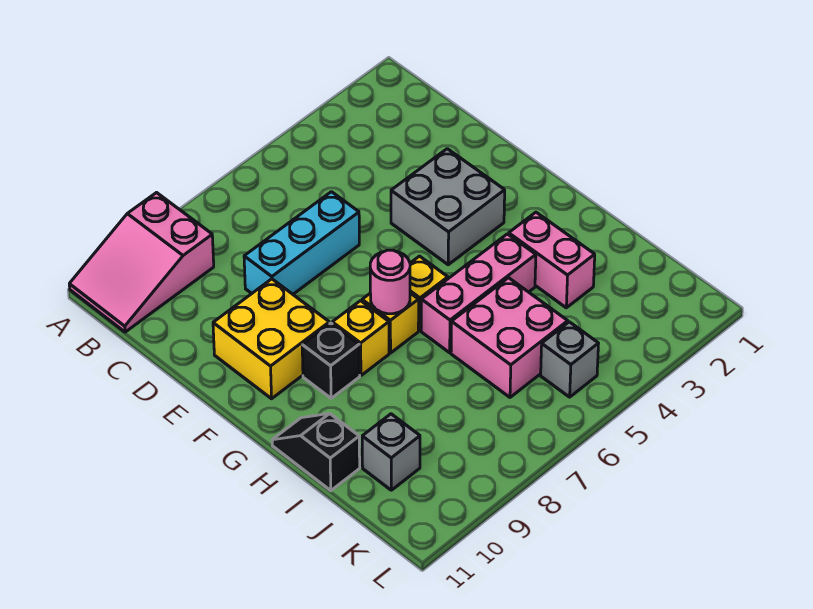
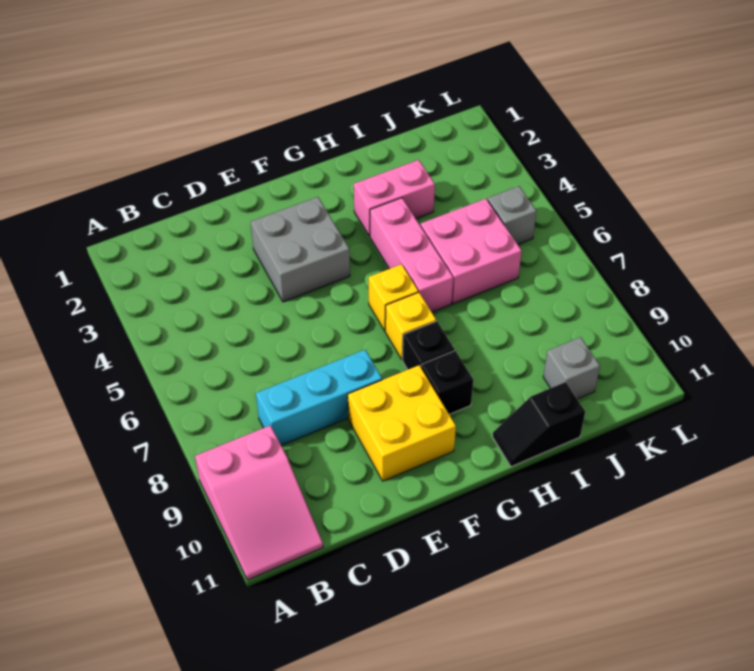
cyan 1x3 brick [244,192,359,294] -> cyan 1x3 brick turned to [256,350,382,445]
pink 1x1 round brick [370,250,410,314] -> none
yellow 1x1 brick [332,301,389,375] -> black 1x1 brick [403,321,455,370]

